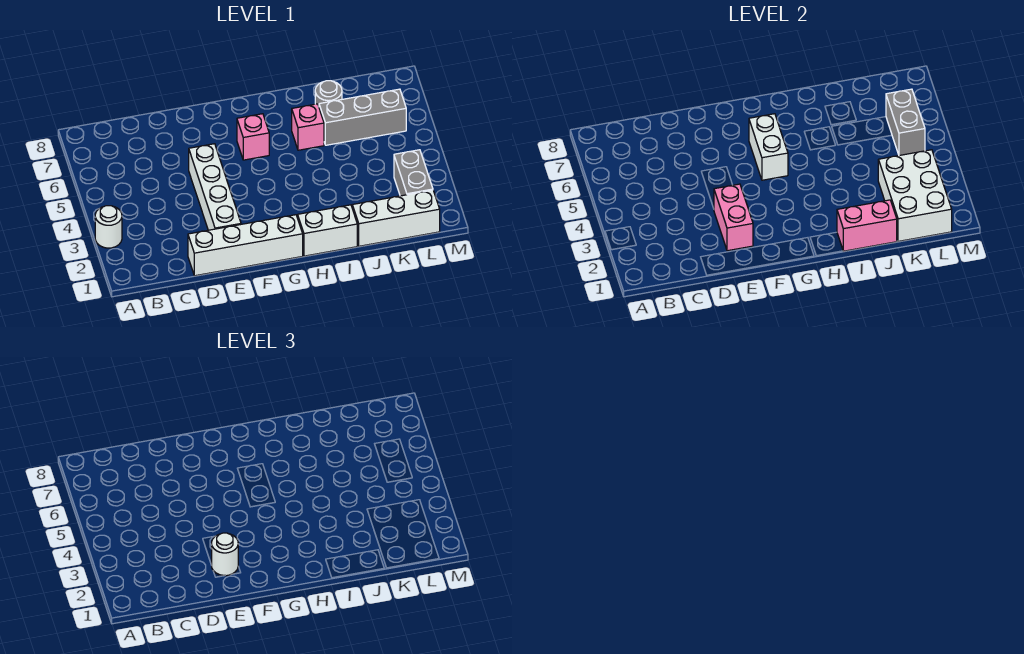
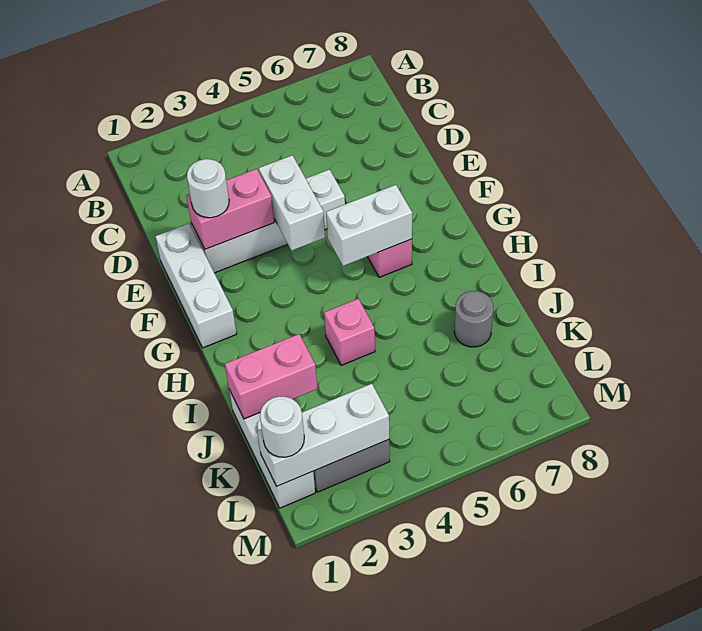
white 1x1 round brick [95,206,122,248] -> white 1x1 round brick moved to [260,396,304,457]
white 1x4 brick [188,215,303,276] -> white 1x3 brick [155,223,237,348]
white 1x2 brick [298,205,357,256] -> white 1x2 brick moved to [259,155,325,251]
pink 1x2 brick [837,200,897,251] -> pink 1x2 brick turned to [225,334,317,419]
pink 1x1 brick [292,104,324,150] -> pink 1x1 brick moved to [324,299,375,365]
grey 1x3 brick [319,89,406,145] -> none
white 2x3 brick [878,150,952,241] -> white 1x3 brick [257,384,389,486]
grey 1x2 brick [886,89,925,155] -> none

